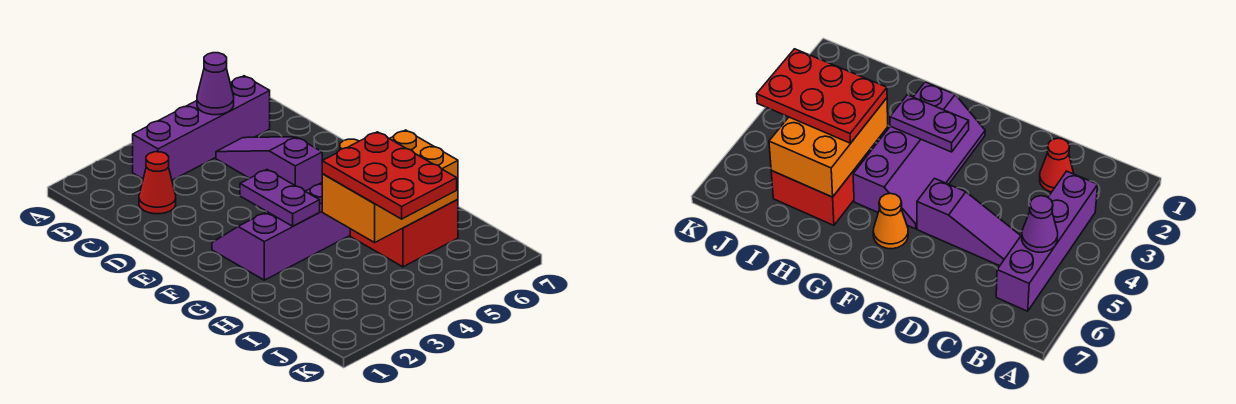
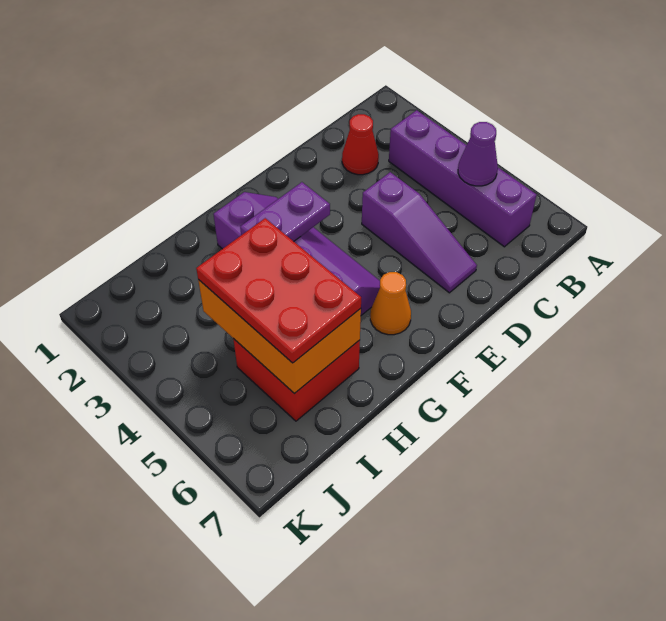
purple 1x3 slope [216,137,322,191] -> purple 1x3 slope turned to [362,172,477,293]
red 2x3 plate [322,132,457,219] -> red 2x3 plate turned to [196,218,361,363]

